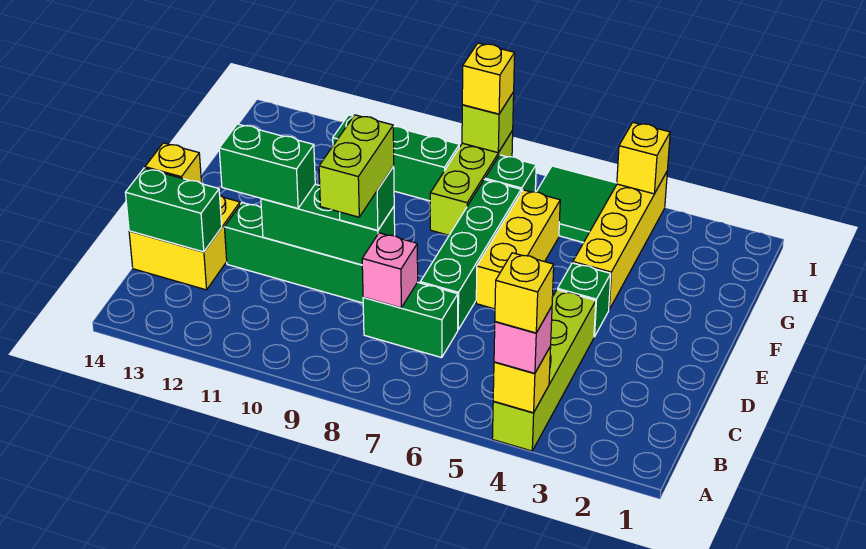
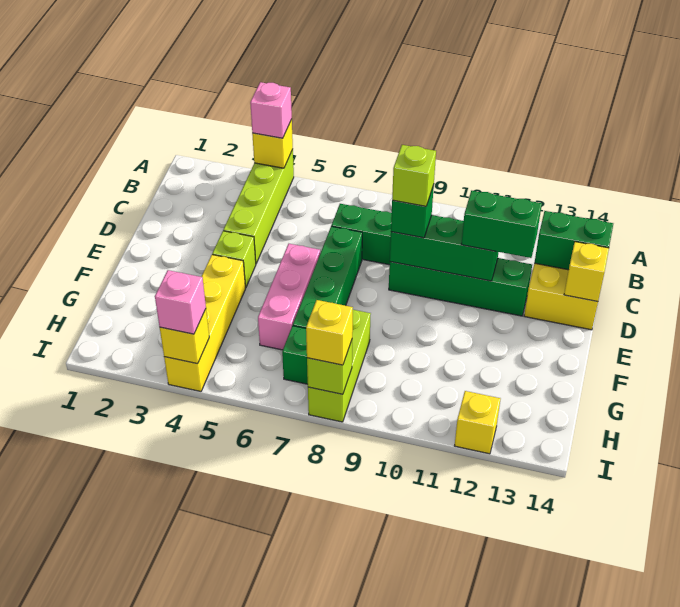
yellow 1x1 brick [495,253,554,333] -> yellow 1x1 brick moved to [455,391,500,454]
pink 1x1 brick [362,233,418,308] -> pink 1x1 brick moved to [155,270,206,334]
lime 1x2 brick [319,115,394,217] -> lime 1x1 brick [392,145,436,206]
green 1x1 brick [558,263,611,337] -> lime 1x1 brick [212,231,256,288]
yellow 1x3 brick [476,190,560,309] -> pink 1x3 brick [258,244,320,350]
green 2x2 tile [536,166,617,243] -> none
green 1x3 brick [333,115,459,201] -> none

